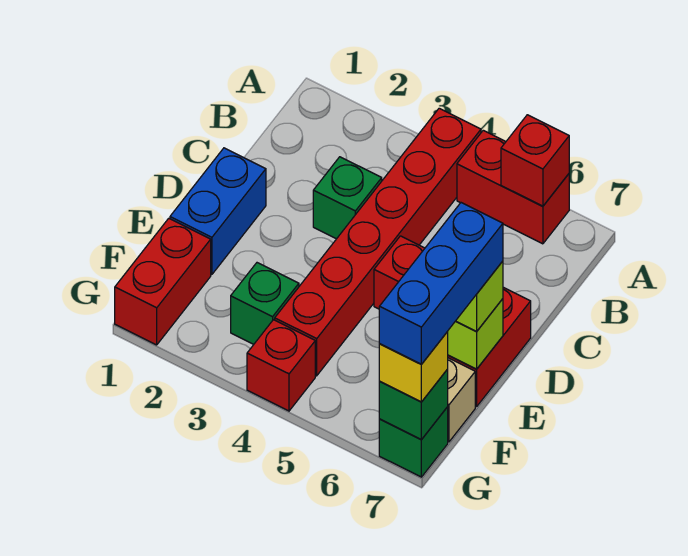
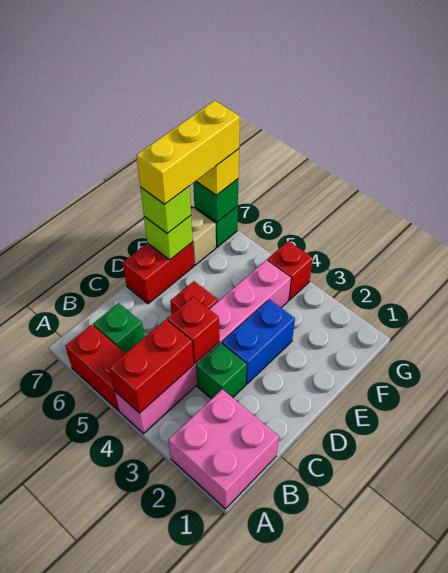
none -> pink 2x2 brick [168,389,279,509]
red 1x6 brick [275,108,481,376] -> pink 1x6 brick [115,260,291,434]
red 1x1 brick [501,115,569,206] -> red 1x1 brick moved to [167,297,219,363]
blue 1x2 brick [170,148,266,274] -> blue 1x2 brick moved to [222,299,295,384]
blue 1x3 brick [379,203,503,364] -> yellow 1x3 brick [136,101,240,204]
red 1x2 brick [115,218,211,345] -> red 1x2 brick moved to [109,320,193,413]
green 1x1 brick [231,263,299,344] -> green 1x1 brick moved to [93,303,144,353]

